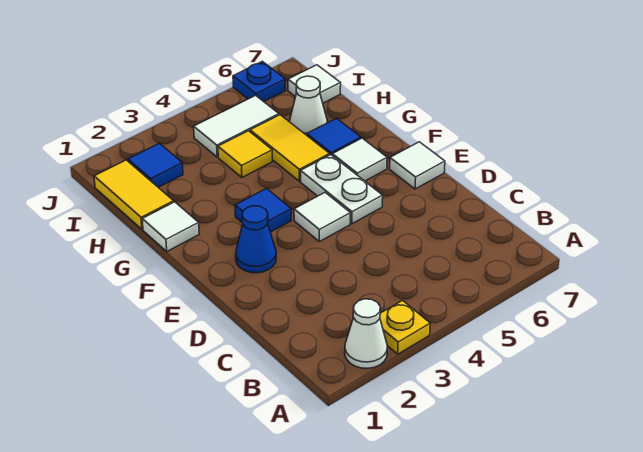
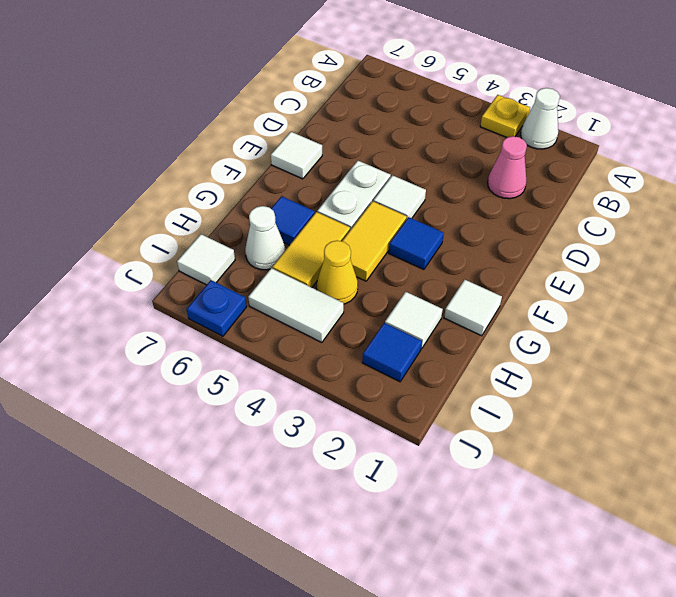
none -> pink 1x1 cone [488,136,527,199]
blue 1x1 cone [236,206,276,273] -> none
white 1x1 tile [332,138,387,181] -> white 1x1 tile moved to [385,292,443,349]
yellow 1x2 tile [94,160,174,229] -> yellow 1x2 tile moved to [342,201,407,281]
yellow 1x1 tile [218,131,273,177] -> yellow 1x1 cone [317,241,358,304]

